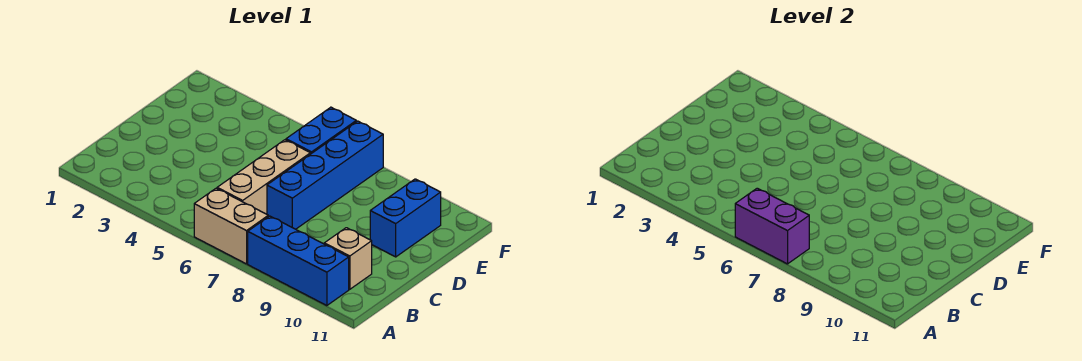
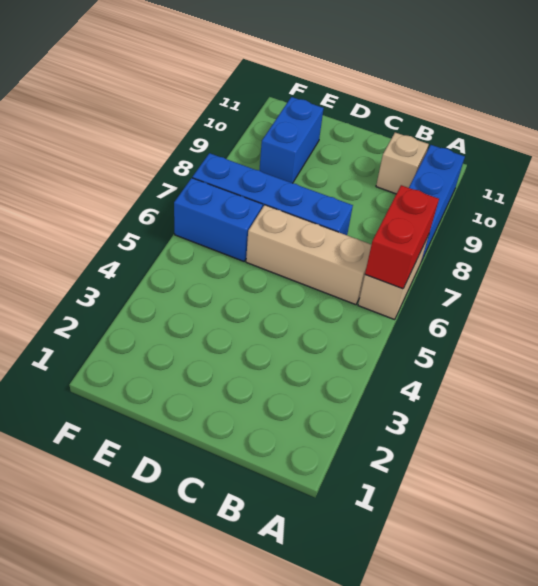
purple 1x2 brick [735,188,809,264] -> red 1x2 brick [365,185,439,289]
blue 1x2 brick [370,179,441,257] -> blue 1x2 brick turned to [259,97,324,183]

